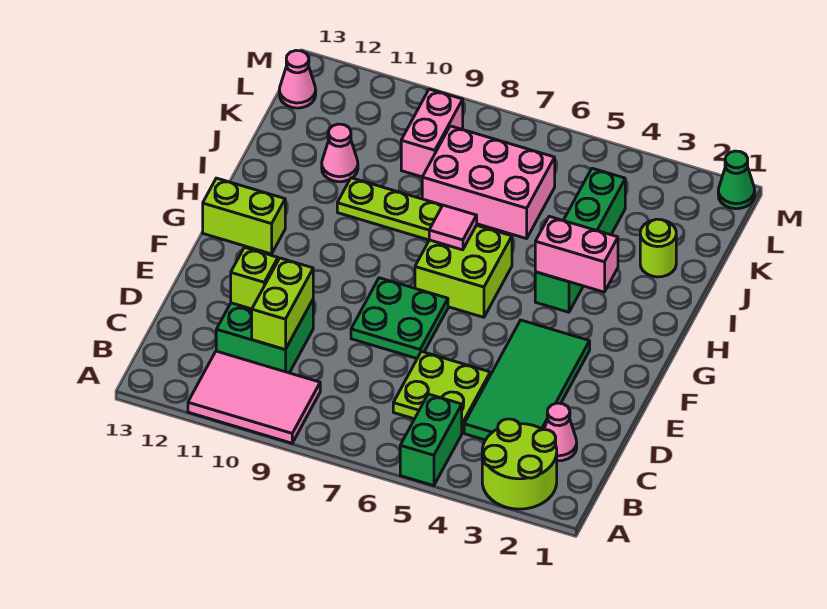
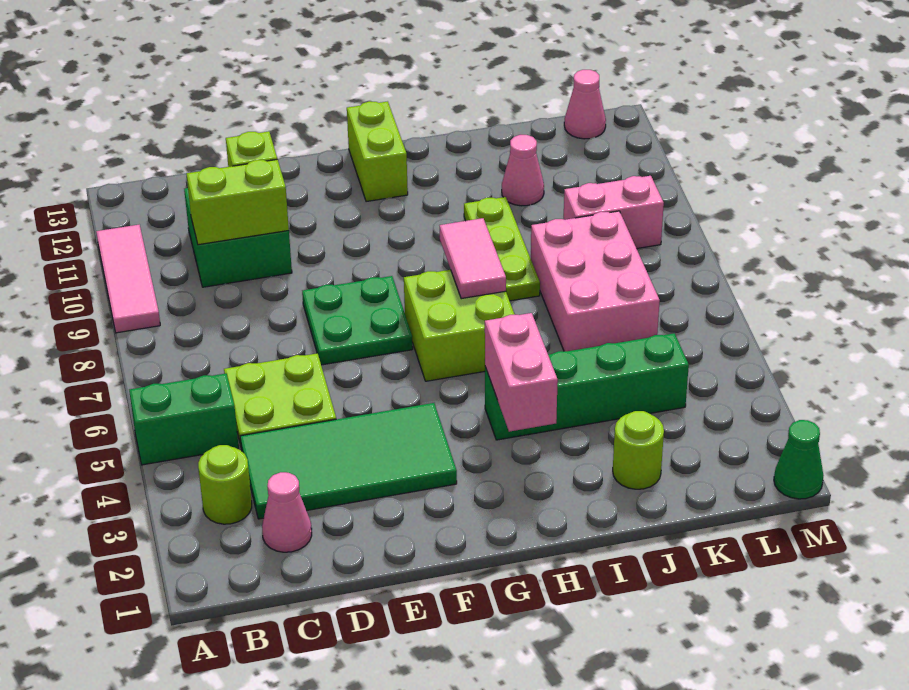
lime 2x2 round brick [482,419,557,509] -> lime 1x1 round brick [198,445,252,524]
pink 2x3 tile [188,351,320,443] -> pink 1x3 tile [96,225,160,333]
pink 1x1 tile [429,205,477,250] -> pink 1x2 tile [440,218,506,299]

